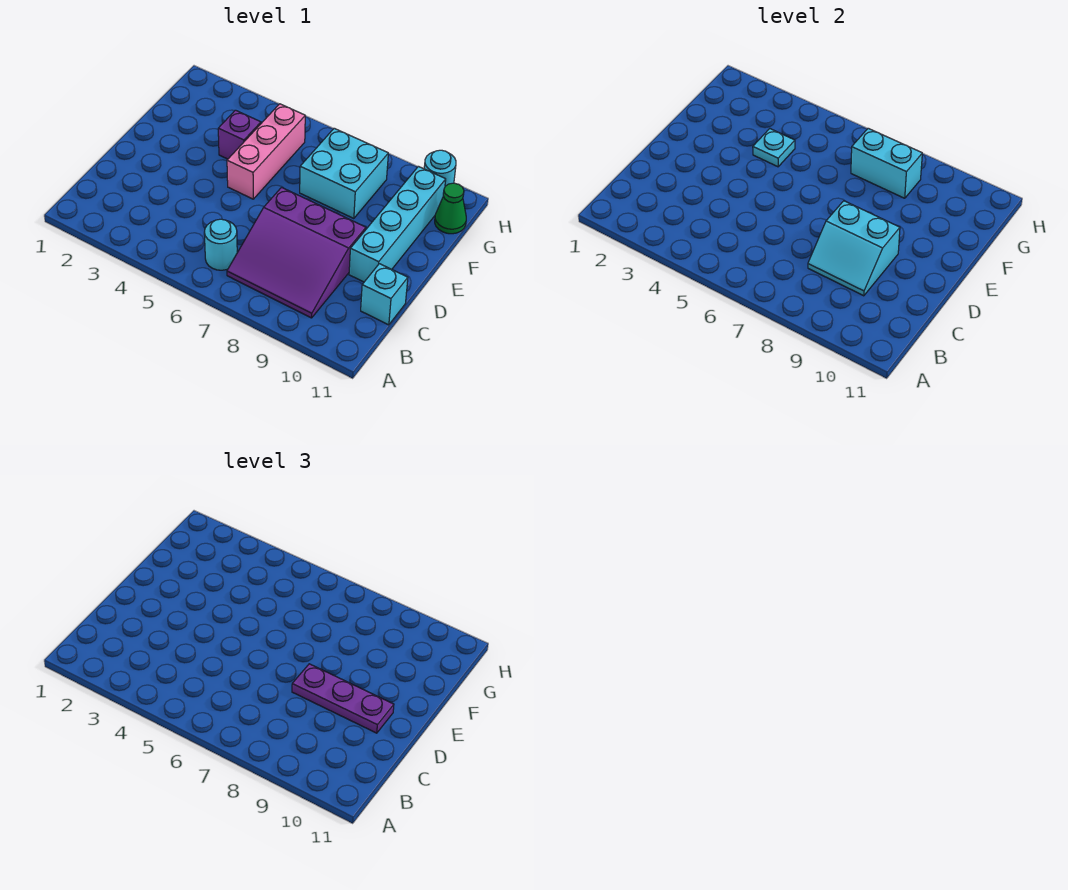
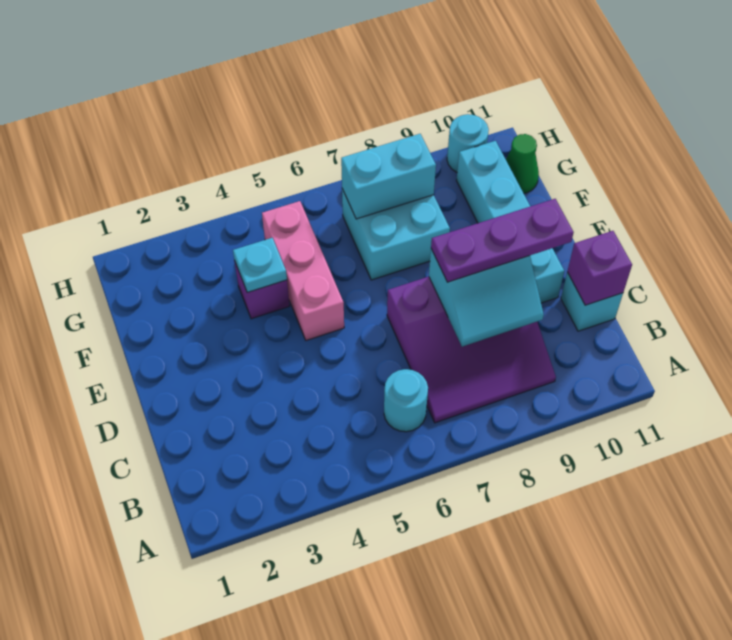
none -> purple 1x1 brick [567,231,632,305]

